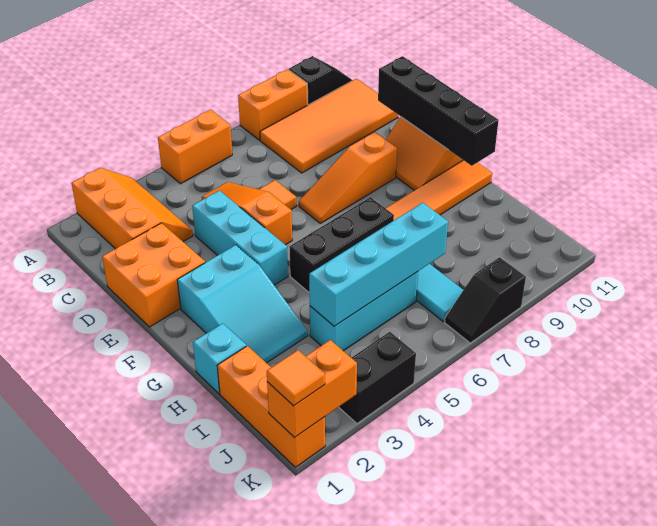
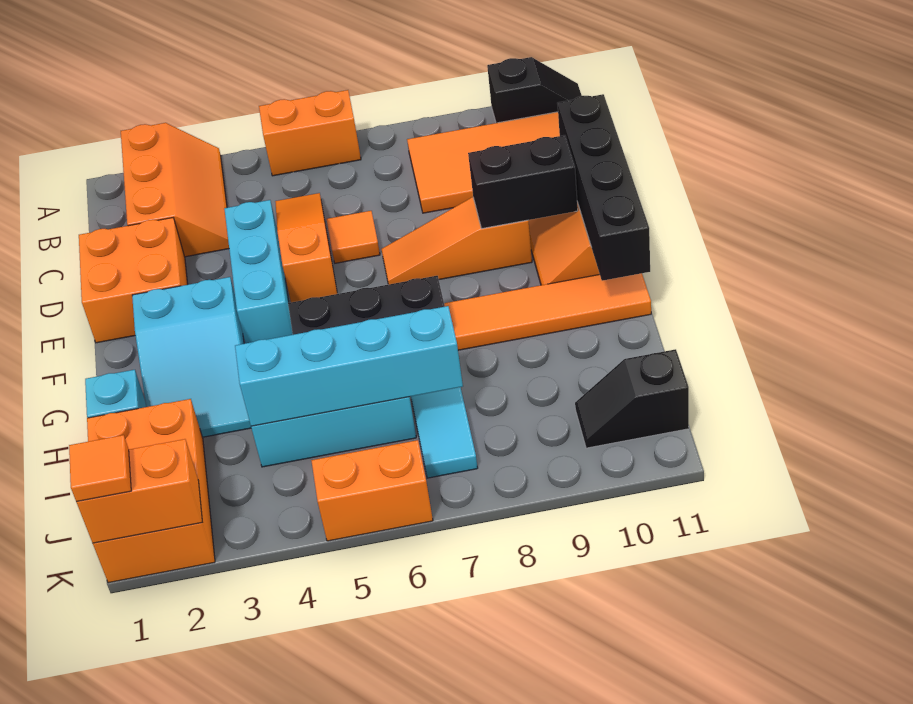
orange 1x2 brick [238,69,308,140] -> orange 1x2 brick moved to [311,440,433,541]
orange 1x3 brick [217,346,325,467] -> orange 2x3 brick [87,399,215,583]
black 1x2 brick [339,332,416,423] -> black 1x2 brick moved to [468,135,578,228]
black 1x2 slope [445,257,526,343] -> black 1x2 slope moved to [575,349,689,448]

